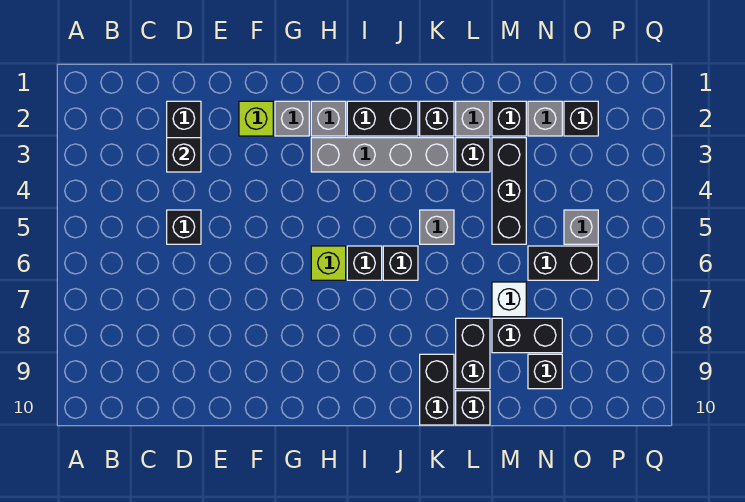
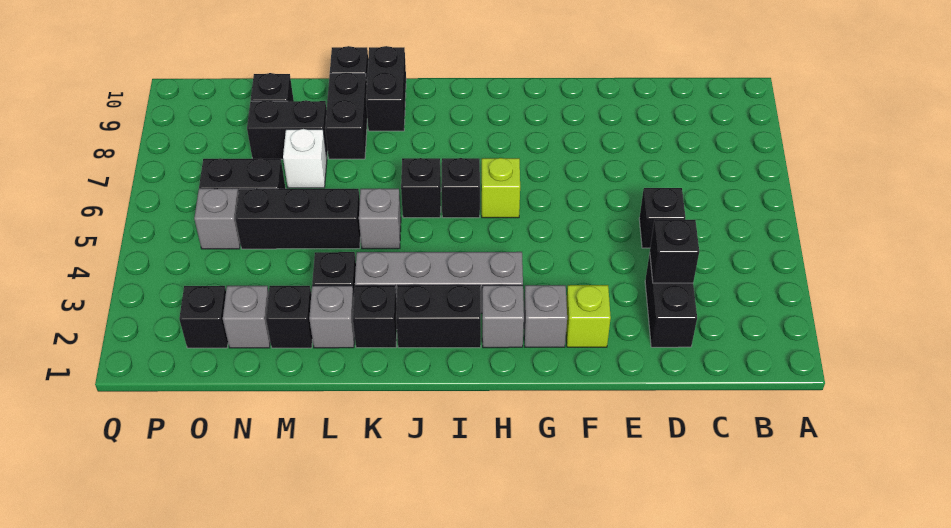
black 1x3 brick [492,138,526,244] -> black 1x3 brick turned to [235,189,361,249]

